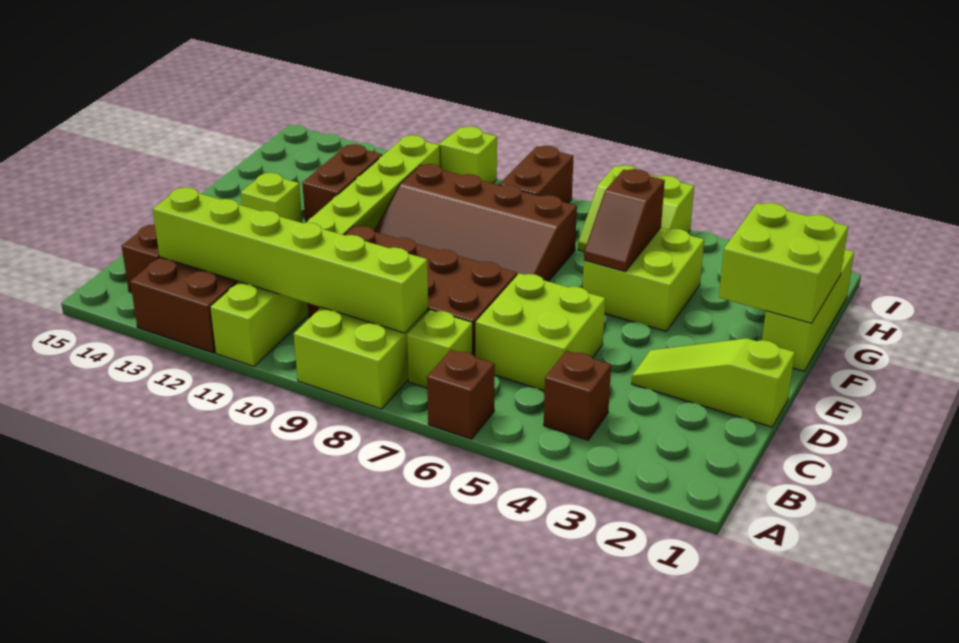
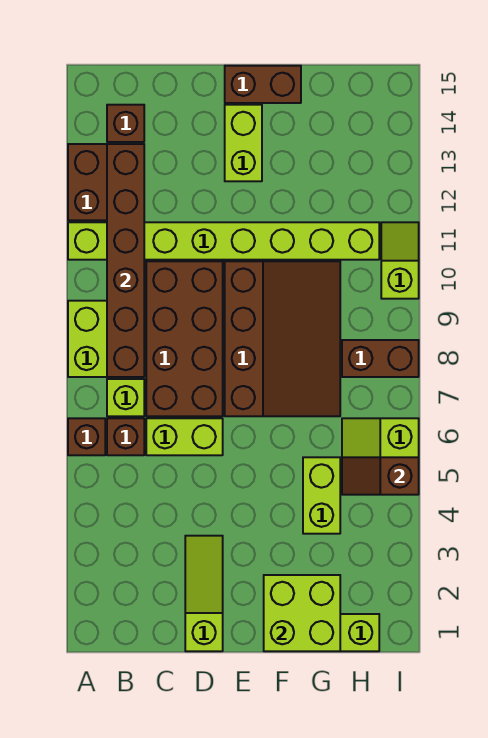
brown 1x1 brick [544,351,611,440] -> brown 1x1 brick moved to [107,418,144,455]
lime 1x6 brick [153,187,428,333] -> brown 1x6 brick [107,144,144,377]
lime 2x2 brick [476,273,605,391] -> lime 1x2 brick [146,418,223,455]
brown 3x4 slope [374,164,577,281] -> brown 3x4 slope turned to [225,261,340,416]
lime 1x1 brick [241,173,302,223] -> lime 1x2 brick [225,105,262,181]
lime 2x2 brick [583,228,704,331] -> lime 1x2 brick [303,457,340,534]
brown 1x2 slope [584,169,665,272] -> brown 1x2 slope moved to [342,457,419,495]
brown 1x2 brick [302,144,382,223] -> brown 1x2 brick moved to [225,66,301,103]

